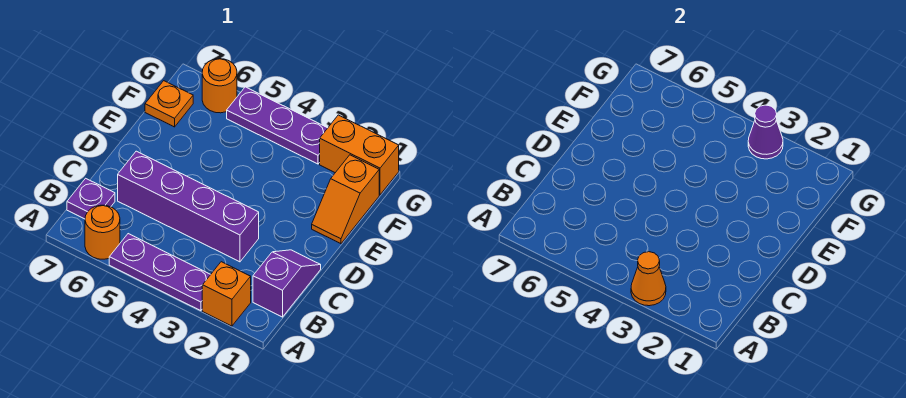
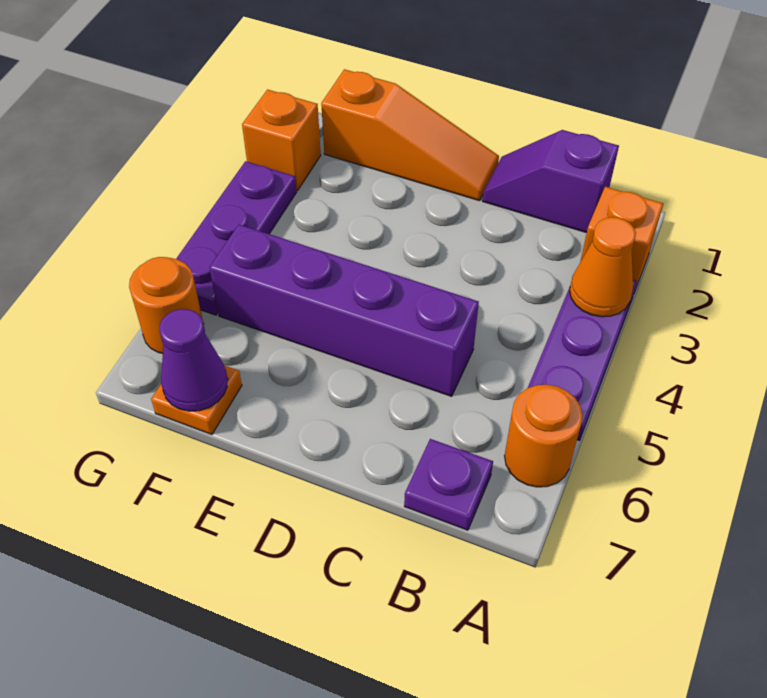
purple 1x4 brick [118,151,259,262] -> purple 1x4 brick turned to [209,225,479,396]
orange 1x2 slope [312,155,379,244] -> orange 1x3 slope [321,69,499,201]
orange 1x2 brick [320,115,399,195] -> orange 1x1 brick [242,90,321,190]
purple 1x1 cone [748,105,783,159] -> purple 1x1 cone moved to [160,309,228,411]

